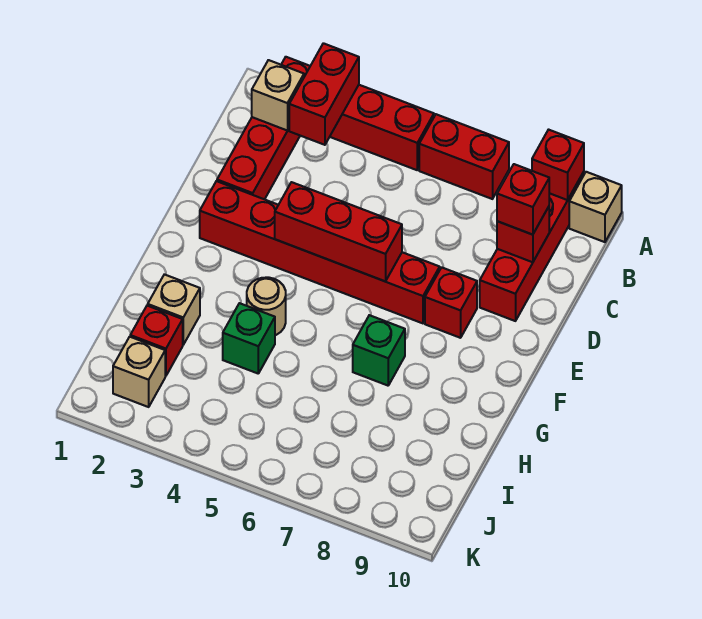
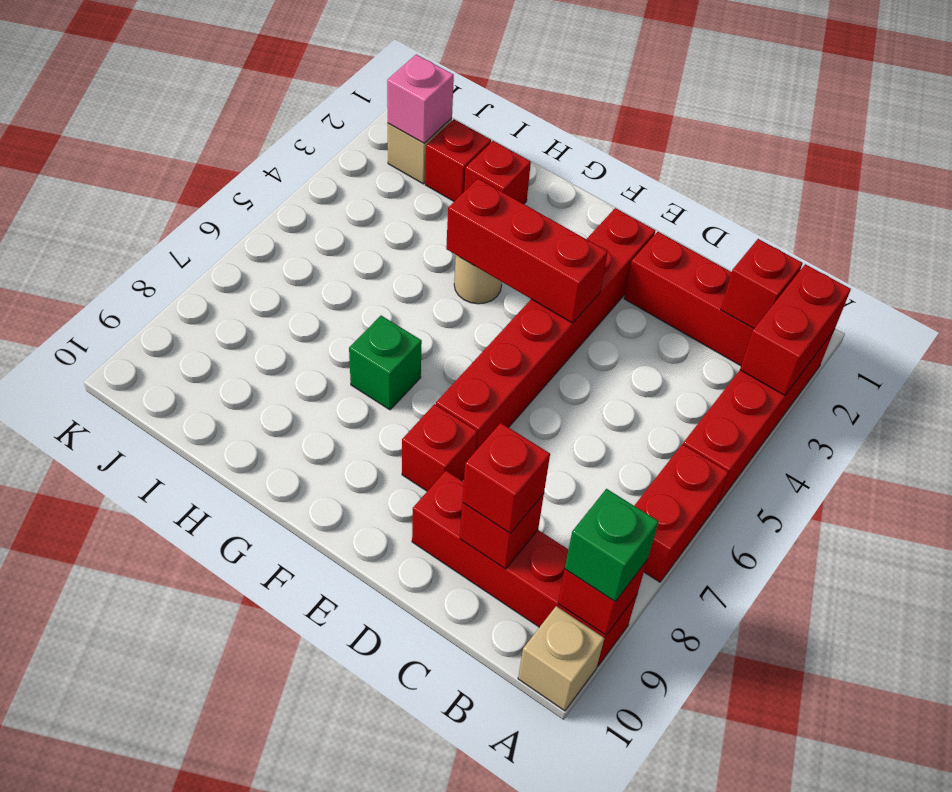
red 1x2 brick [289,43,359,145] -> red 1x2 brick turned to [740,264,851,395]
tan 1x1 brick [252,60,304,131] -> red 1x1 brick [721,239,803,328]
red 1x3 brick [275,182,402,281] -> red 1x3 brick turned to [446,179,608,323]
tan 1x1 brick [148,274,200,345] -> red 1x1 brick [464,141,531,204]
green 1x1 brick [223,303,275,373] -> green 1x1 brick moved to [565,489,659,602]
none -> pink 1x1 brick [387,54,454,143]

